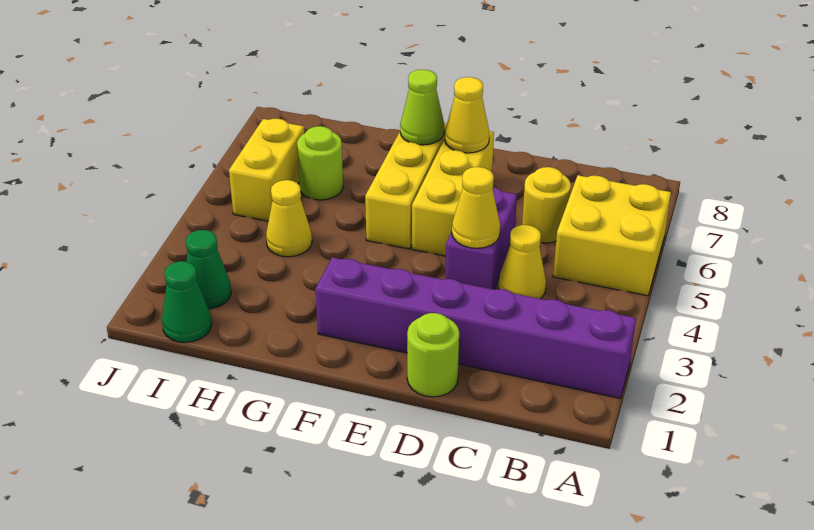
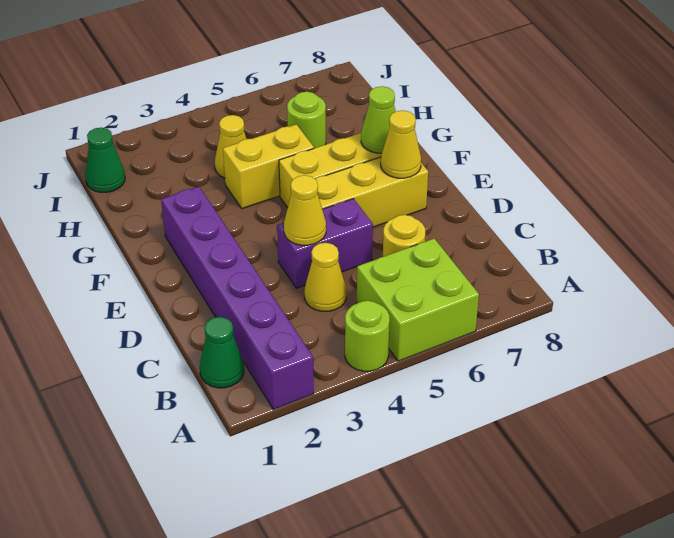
yellow 2x2 brick [553,175,671,296] -> lime 2x2 brick [357,239,479,361]
lime 1x1 round brick [407,313,459,397] -> lime 1x1 round brick moved to [345,301,390,371]
green 1x1 cone [186,230,231,309] -> green 1x1 cone moved to [200,317,244,388]
yellow 1x2 brick [229,119,304,221] -> yellow 1x2 brick moved to [223,124,314,209]

